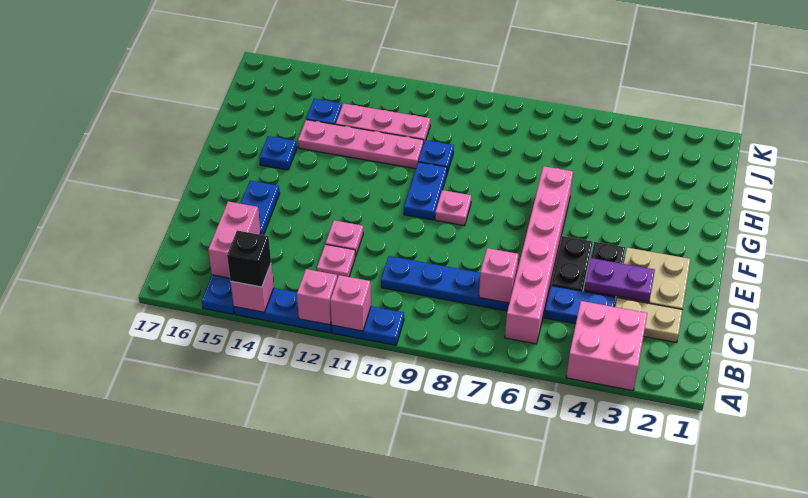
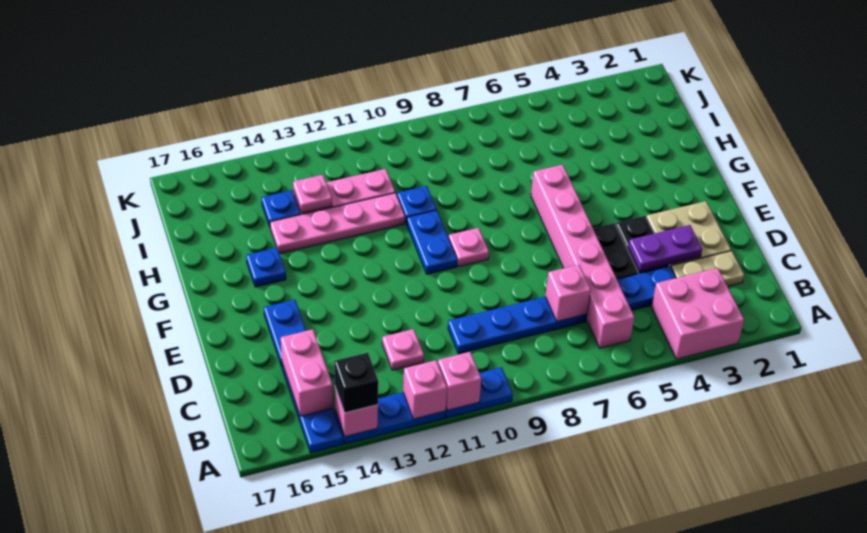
pink 1x1 plate [325,220,363,256] -> pink 1x1 plate moved to [293,175,332,213]

